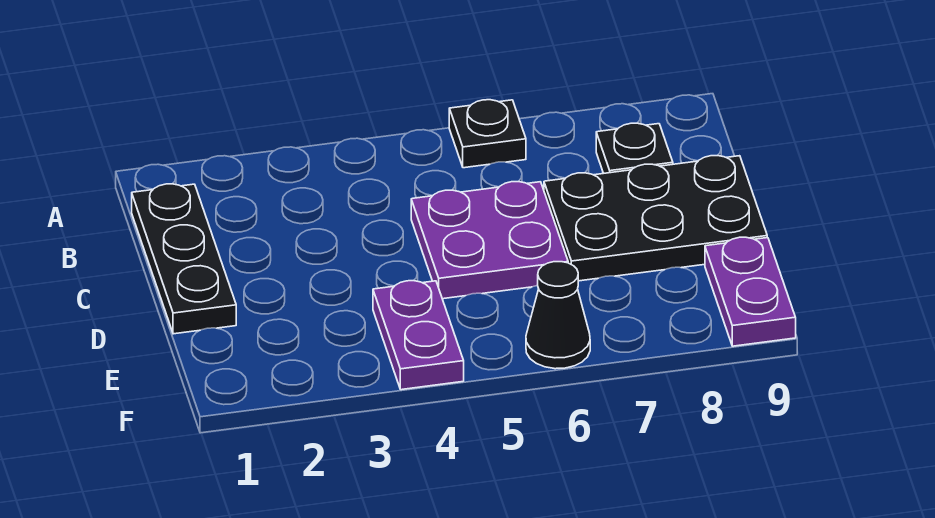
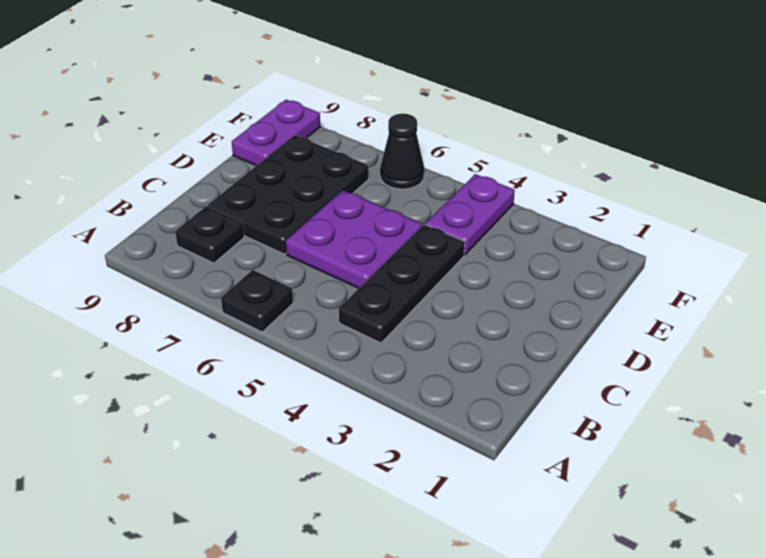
black 1x3 plate [132,184,236,334] -> black 1x3 plate moved to [339,224,465,343]
black 2x3 plate [544,156,767,281] -> black 2x3 plate turned to [208,135,368,254]

